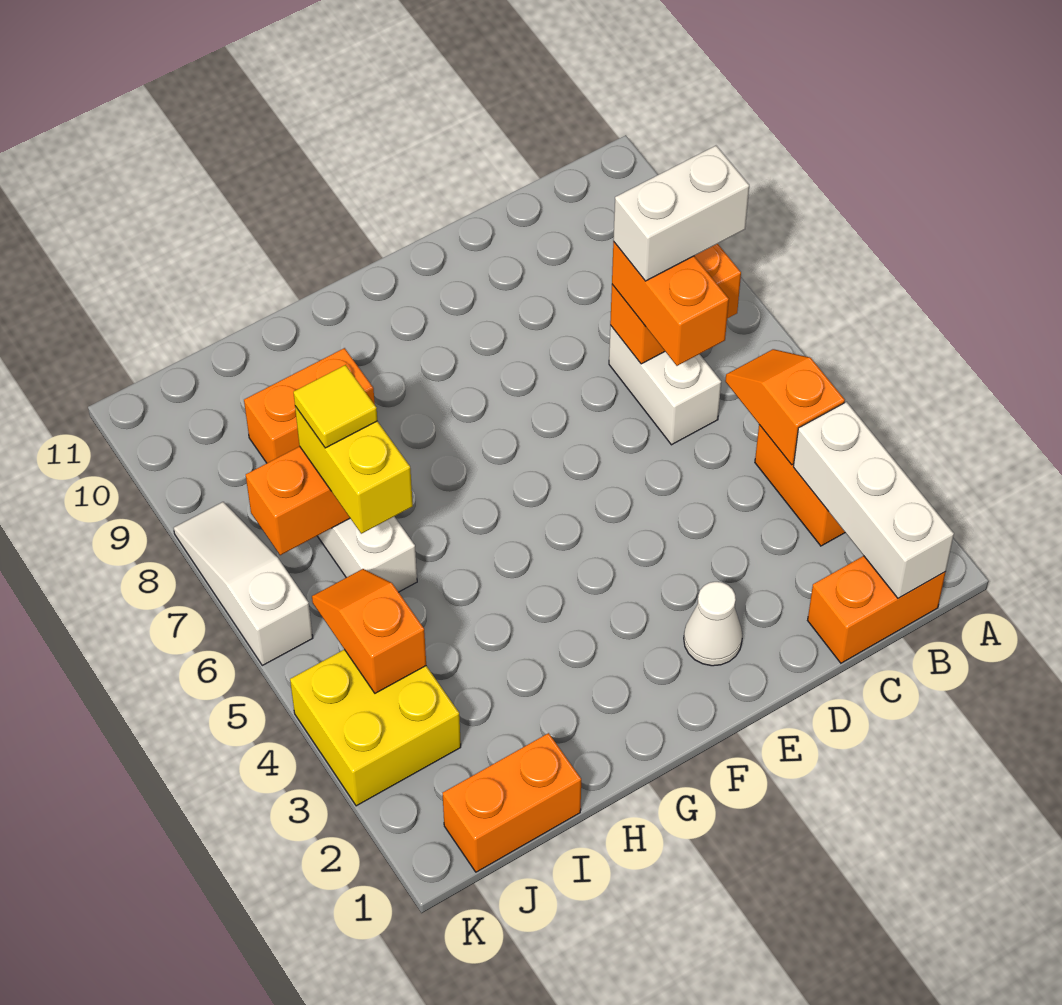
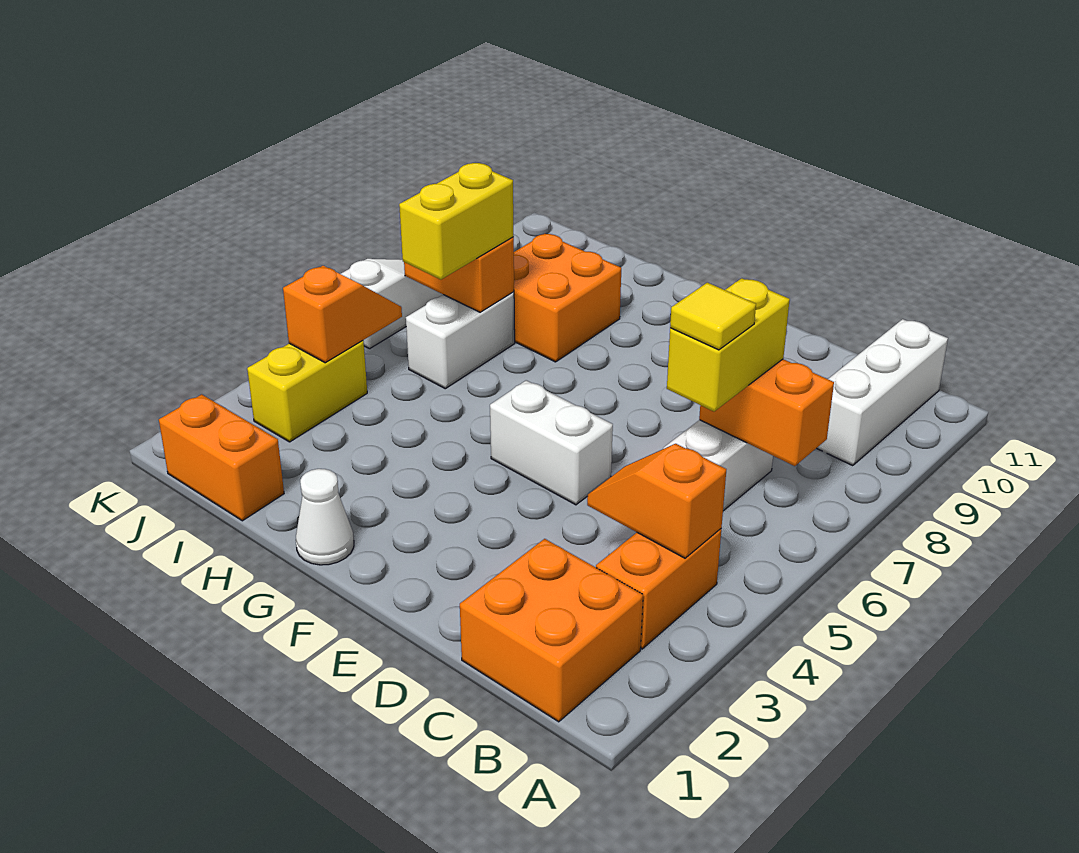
orange 1x2 brick [808,556,946,663] -> orange 2x2 brick [460,539,643,722]
white 1x3 brick [793,402,954,598] -> white 1x3 brick moved to [817,319,948,466]
orange 1x2 slope [725,349,845,465] -> orange 1x2 slope turned to [587,444,726,558]
white 1x2 brick [613,146,749,281] -> white 1x2 brick moved to [490,380,613,505]
orange 1x2 brick [612,242,729,366] -> yellow 1x2 brick [667,278,790,412]
white 1x1 cone [684,582,742,666] -> white 1x1 cone moved to [296,469,354,565]
orange 1x2 brick [244,348,375,463] -> orange 2x2 brick [514,234,621,362]
yellow 1x1 tile [293,365,377,448] -> yellow 1x1 tile moved to [670,282,756,350]
yellow 2x2 brick [290,650,461,806] -> yellow 1x2 brick [247,341,367,442]

